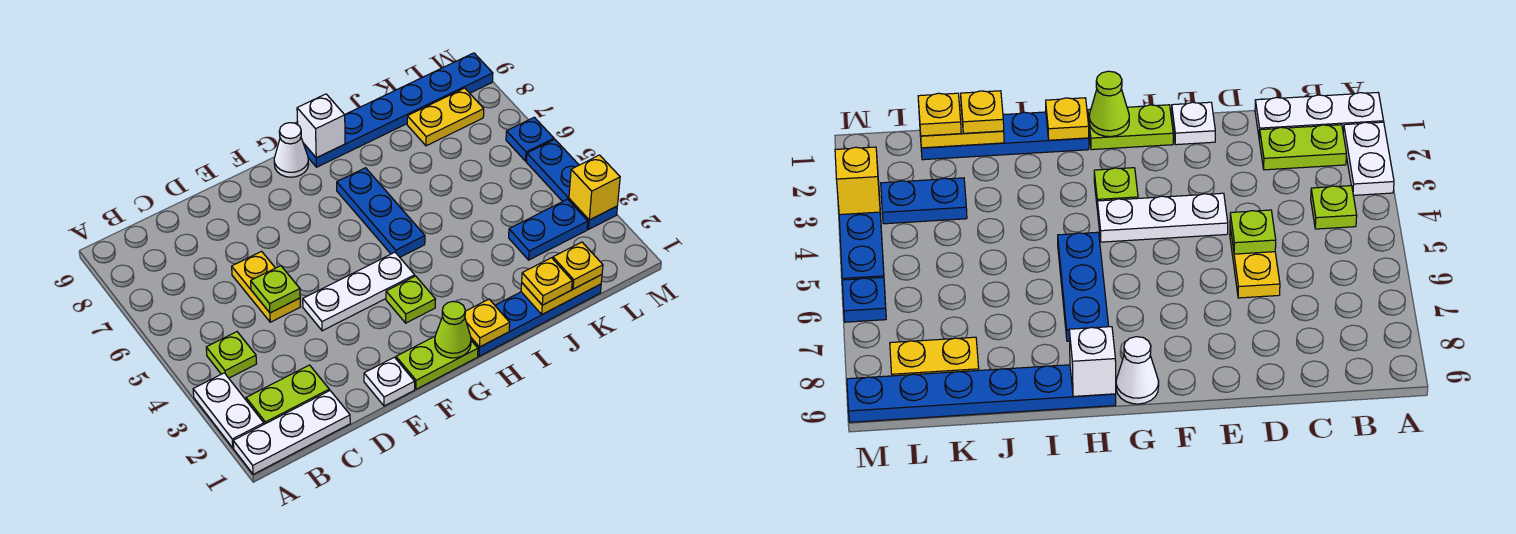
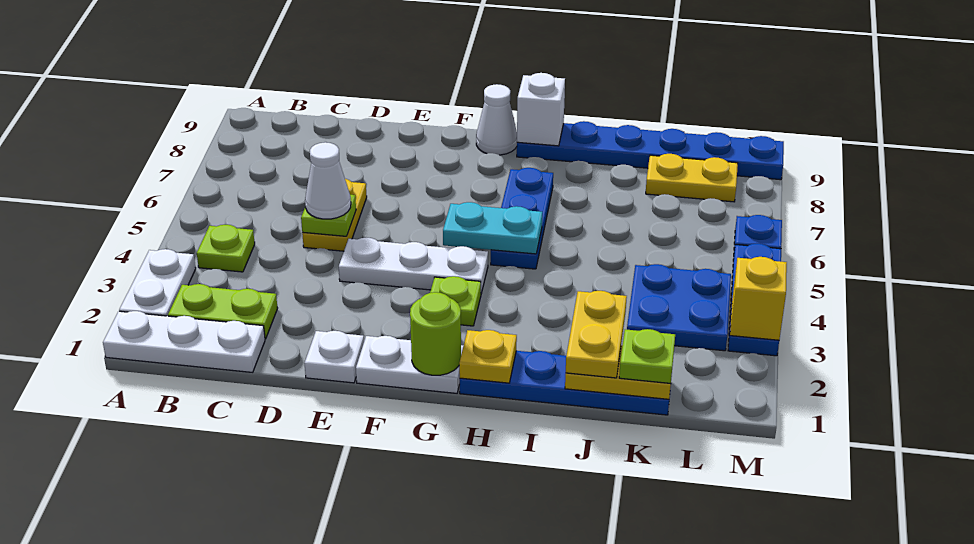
none -> white 1x1 cone [305,142,351,219]
lime 1x2 plate [396,337,478,389] -> white 1x2 plate [356,336,464,393]
lime 1x1 cone [435,301,471,358] -> lime 1x1 round brick [410,292,461,375]
none -> cyan 1x2 plate [443,202,542,254]
yellow 1x1 plate [522,258,572,305] -> yellow 1x2 plate [566,291,627,378]
yellow 1x1 plate [553,242,603,289] -> lime 1x1 plate [619,329,675,383]
blue 1x2 plate [509,199,588,260] -> blue 2x2 plate [627,264,731,351]

